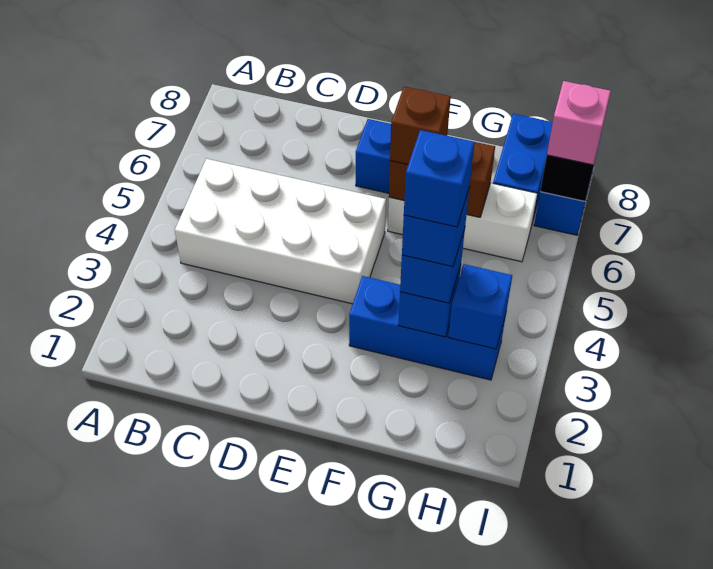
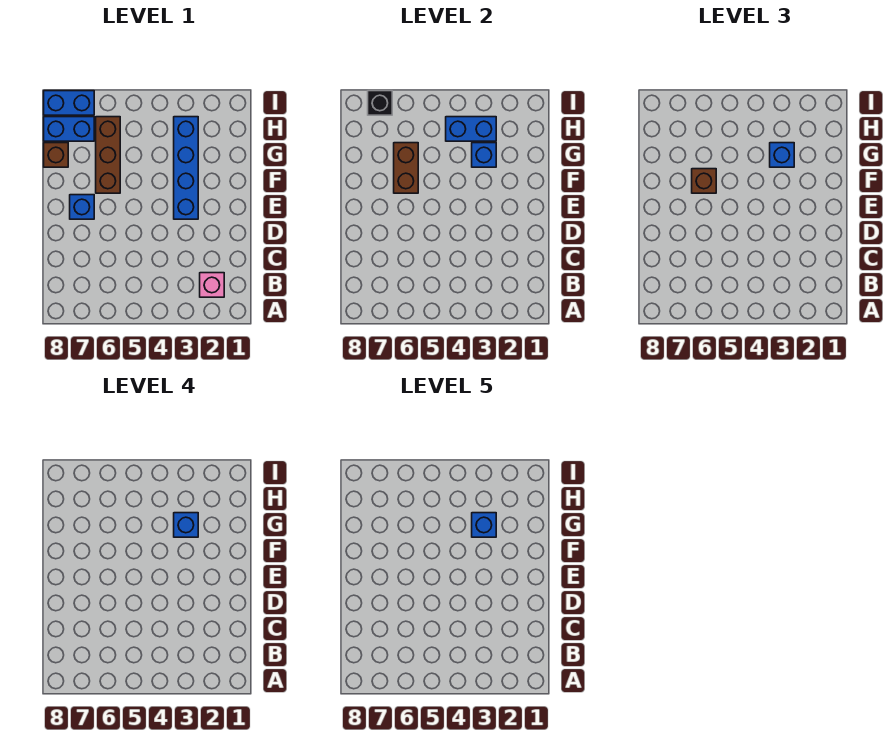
white 2x4 brick [175,159,386,304] -> none
blue 1x3 brick [349,276,506,380] -> blue 1x4 brick [174,117,198,219]
white 1x3 brick [388,183,537,262] -> brown 1x3 brick [96,117,120,193]
none -> brown 1x1 brick [44,143,68,167]
blue 1x1 brick [448,264,512,349] -> blue 1x2 brick [446,117,496,141]
pink 1x1 brick [547,81,611,165] -> pink 1x1 brick moved to [200,273,224,297]

